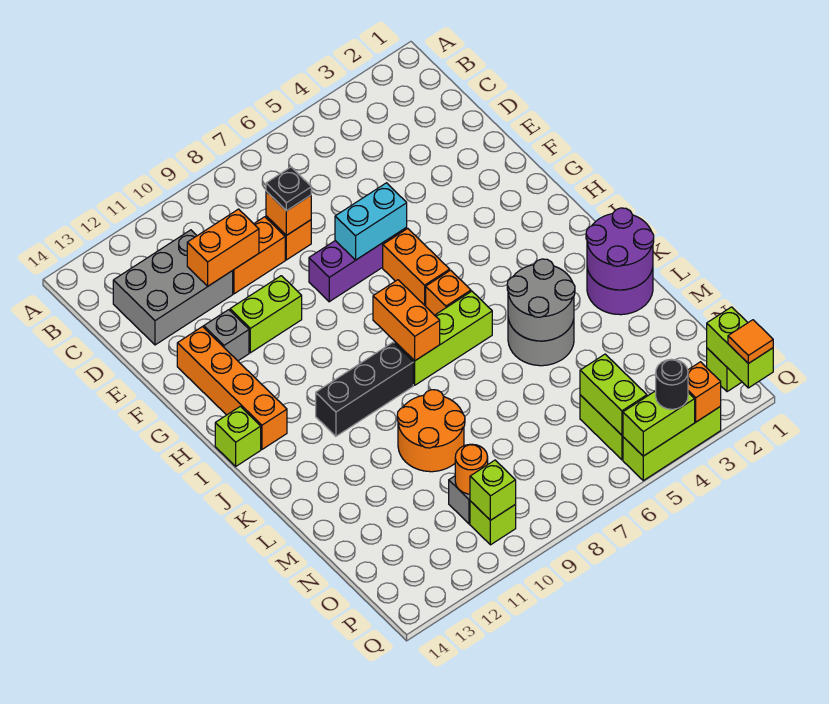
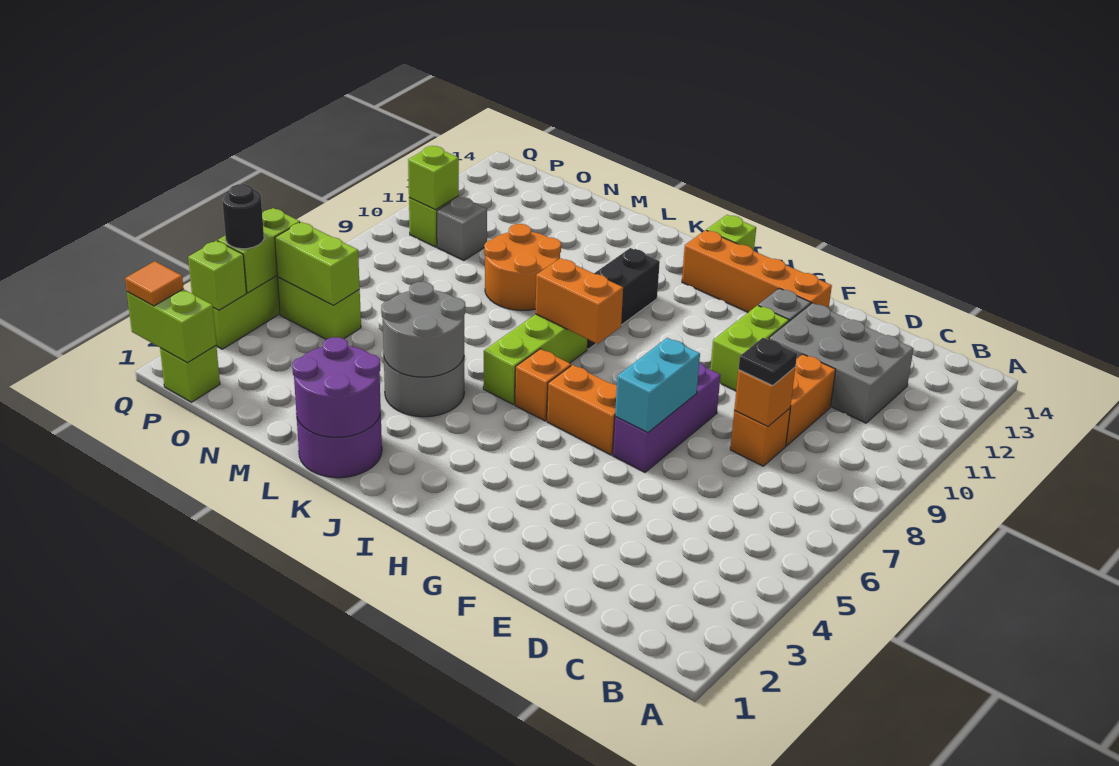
grey 2x3 brick [113,230,233,345] -> grey 2x3 brick turned to [769,303,914,423]
orange 1x2 brick [187,209,259,286] -> none
orange 1x1 round brick [455,444,488,494] -> none
orange 1x1 brick [688,362,721,422] -> lime 1x1 brick [188,241,246,310]

